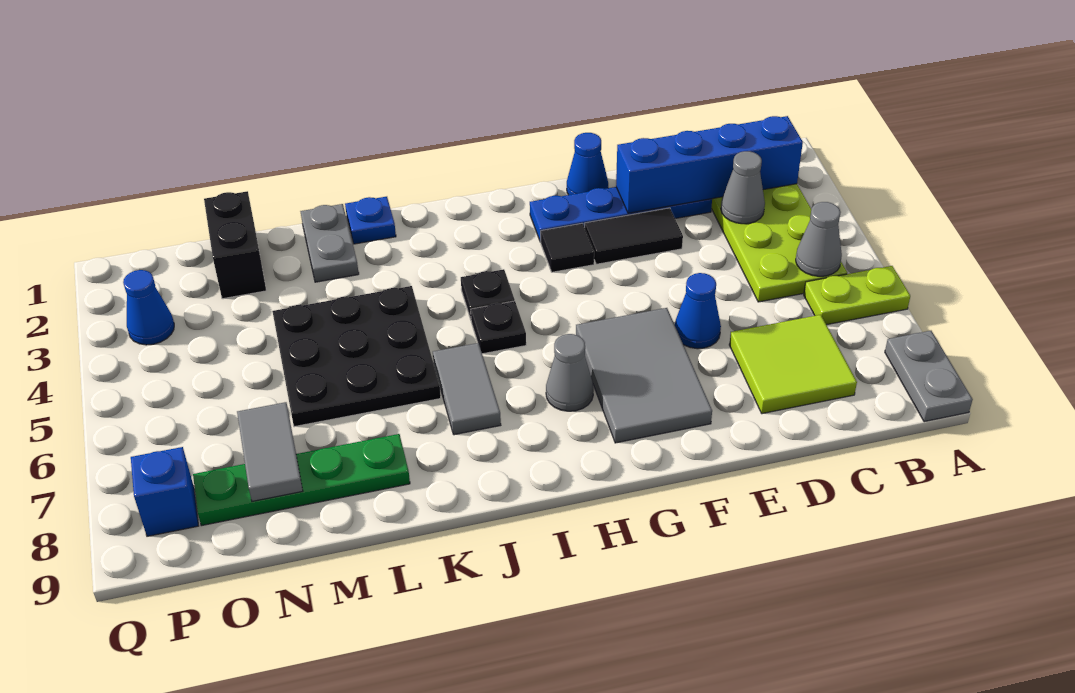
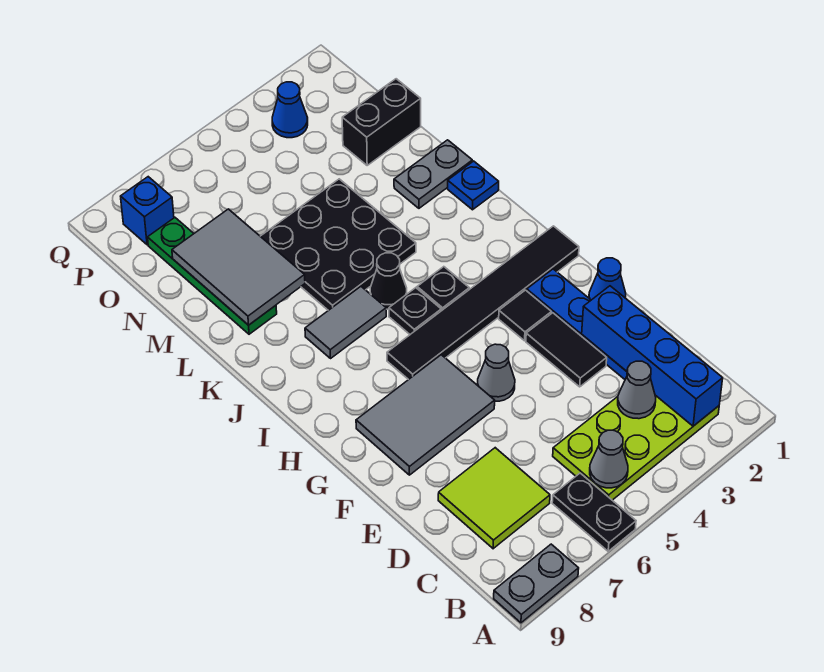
lime 1x2 plate [804,266,910,325] -> black 1x2 plate [552,473,636,551]
blue 1x1 cone [675,273,721,349] -> none
none -> black 1x6 tile [387,226,579,380]
grey 1x1 cone [546,334,594,411] -> grey 1x1 cone moved to [478,344,515,401]
none -> black 1x1 cone [370,253,407,309]
grey 1x2 tile [237,402,303,501] -> grey 2x3 tile [172,209,305,325]

